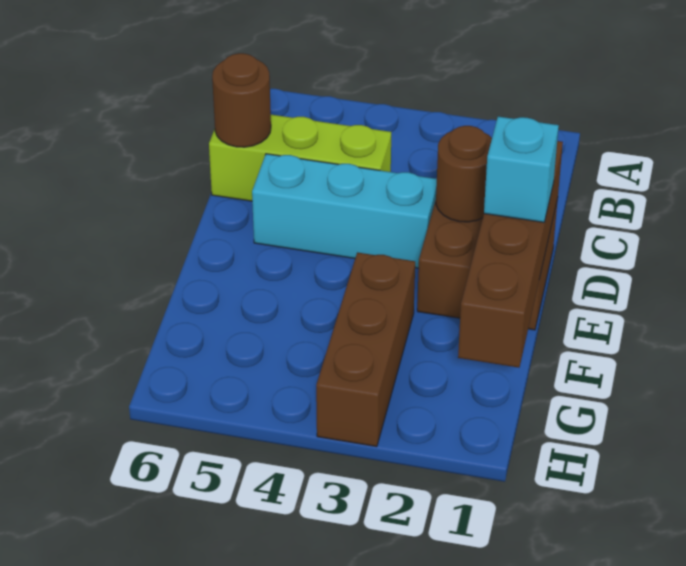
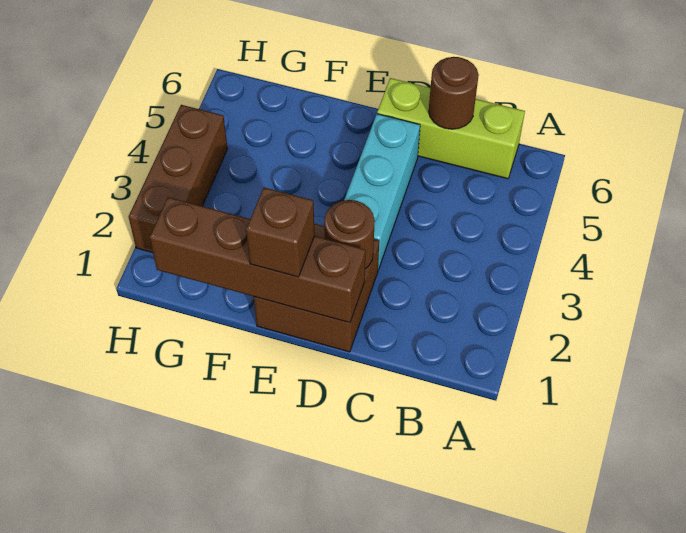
lime 1x3 brick [209,115,391,201] -> lime 1x3 brick turned to [377,78,525,179]
cyan 1x1 brick [484,117,559,222] -> brown 1x1 brick [246,188,315,277]
brown 1x3 brick [316,252,415,447] -> brown 1x3 brick turned to [129,105,228,253]

